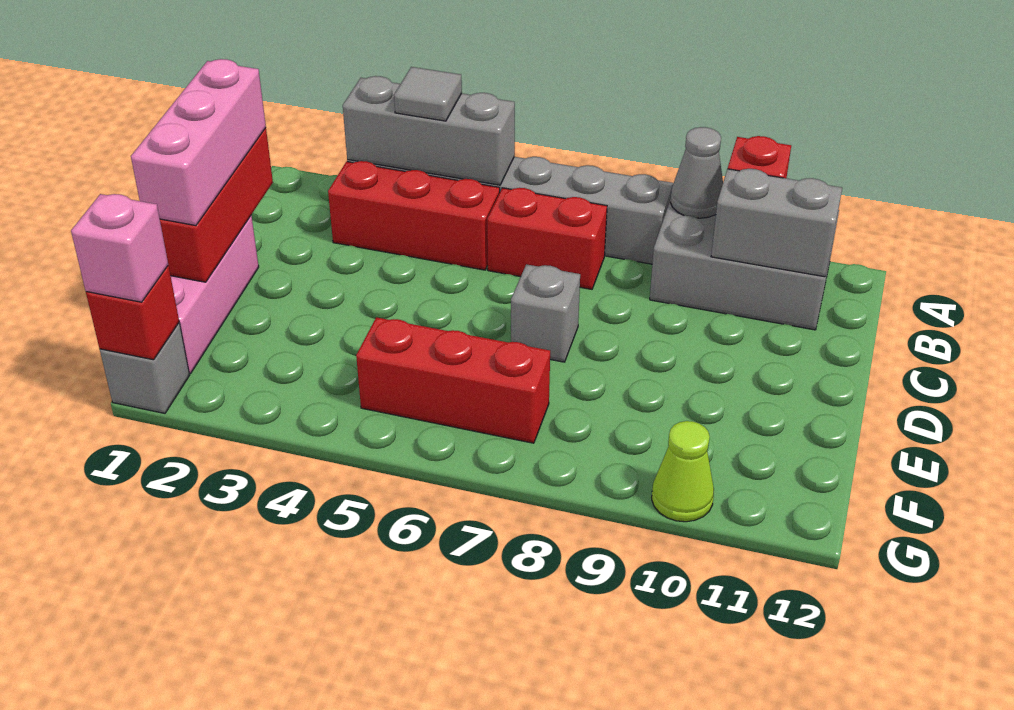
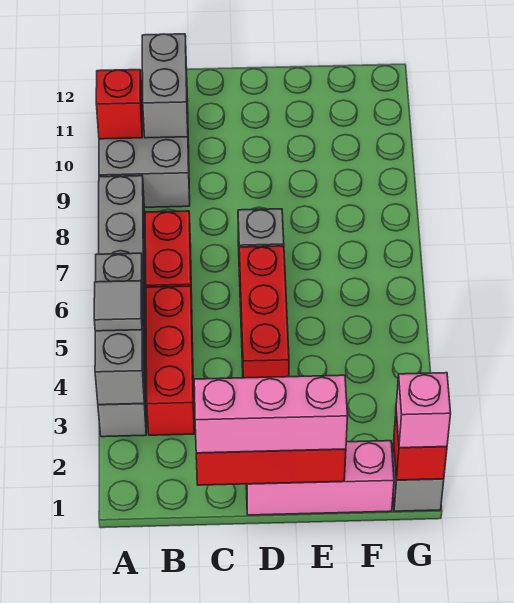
grey 1x1 cone [670,127,723,218] -> none
red 1x3 brick [356,317,550,443] -> red 1x3 brick moved to [239,246,289,378]
lime 1x1 cone [652,421,714,522] -> none

